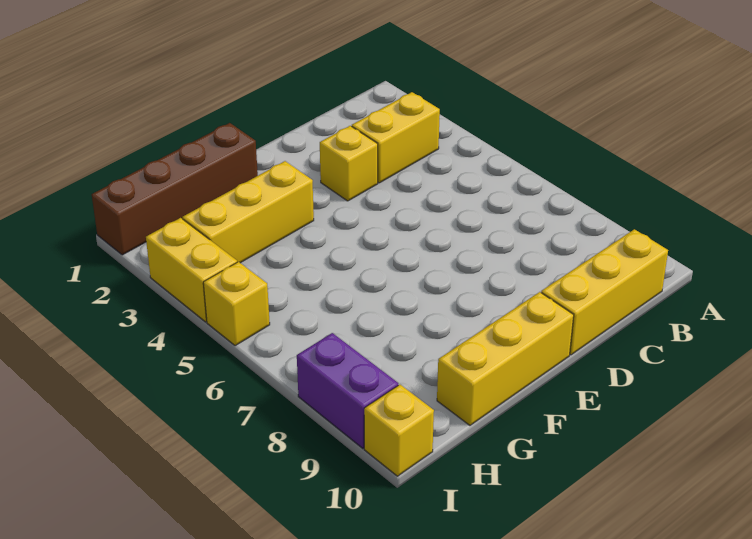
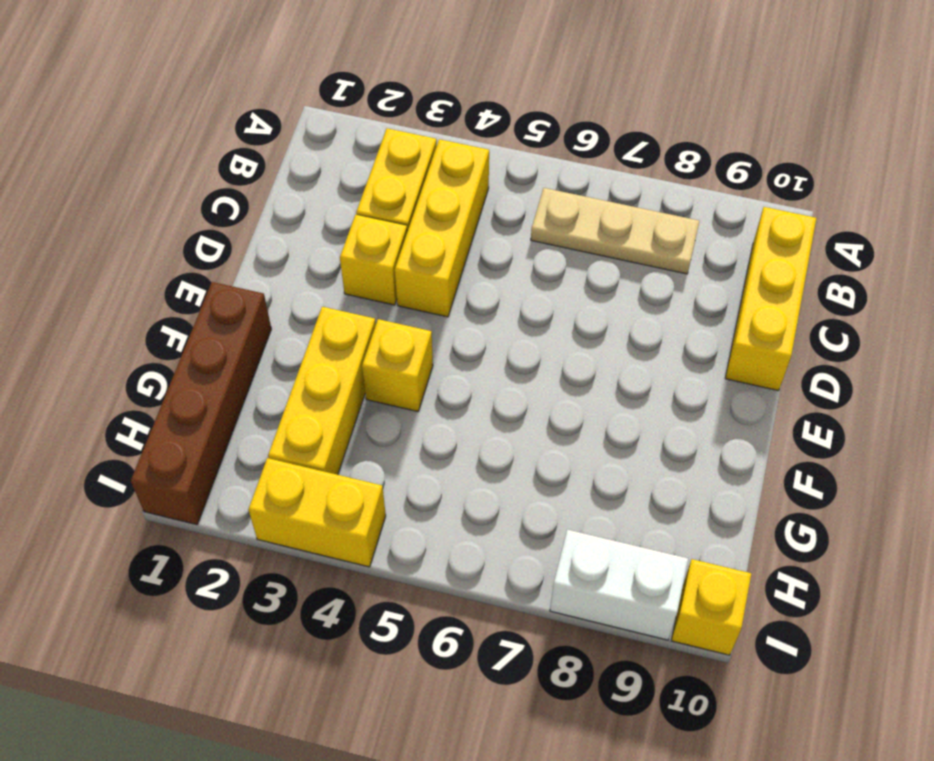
none -> tan 1x3 plate [531,188,699,274]
yellow 1x3 brick [437,292,574,425] -> yellow 1x3 brick moved to [395,139,489,317]
yellow 1x1 brick [203,262,270,346] -> yellow 1x1 brick moved to [362,319,433,412]
purple 1x2 brick [297,333,398,448] -> white 1x2 brick [550,529,688,640]

